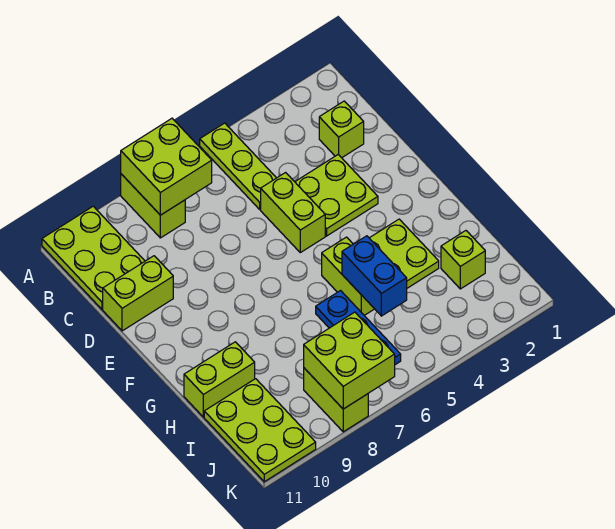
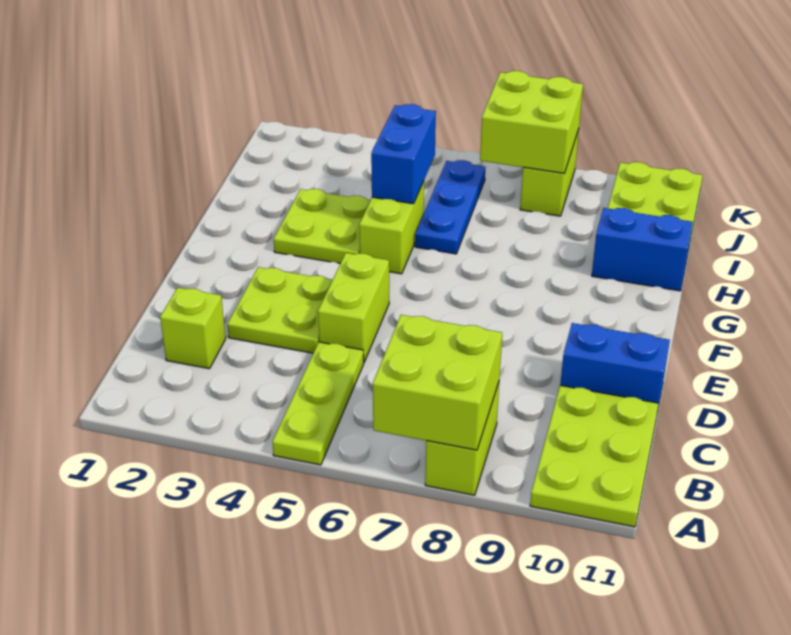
lime 1x2 brick [103,256,173,331] -> blue 1x2 brick [560,323,670,406]
lime 1x2 brick [184,342,255,417] -> blue 1x2 brick [592,208,693,291]
lime 1x1 brick [441,231,485,289] -> none

